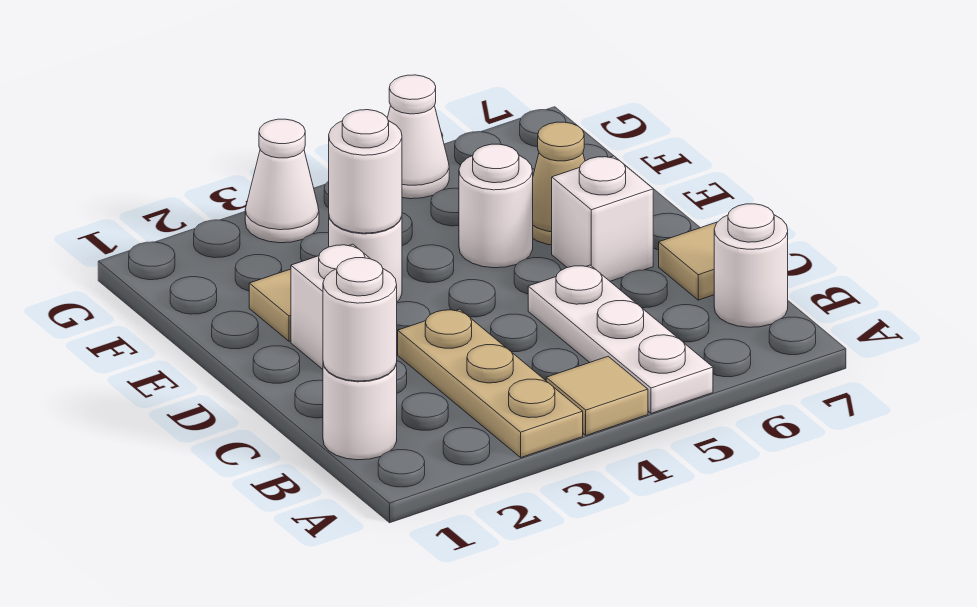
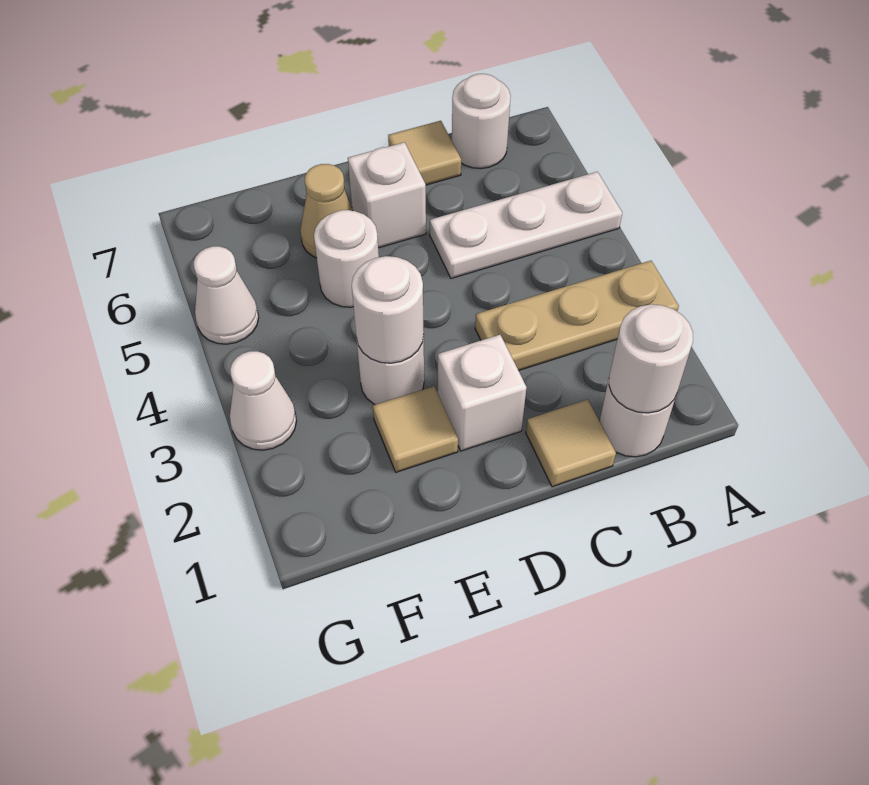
tan 1x1 tile [546,356,648,435] -> tan 1x1 tile moved to [526,400,616,487]

